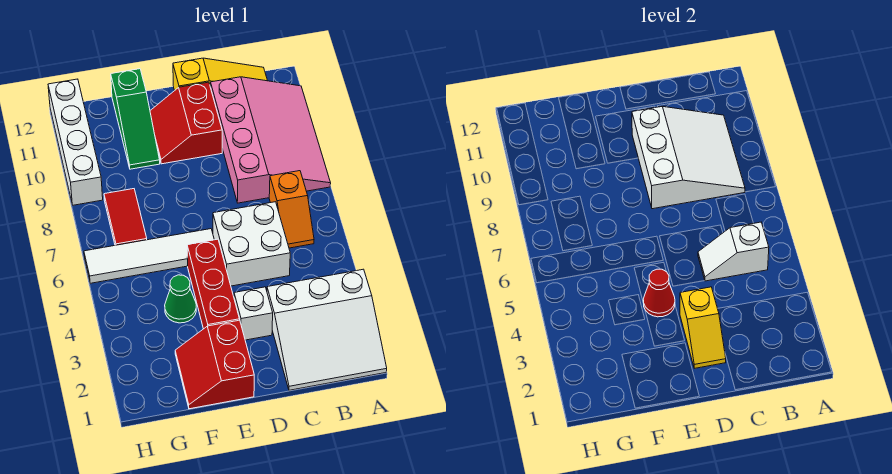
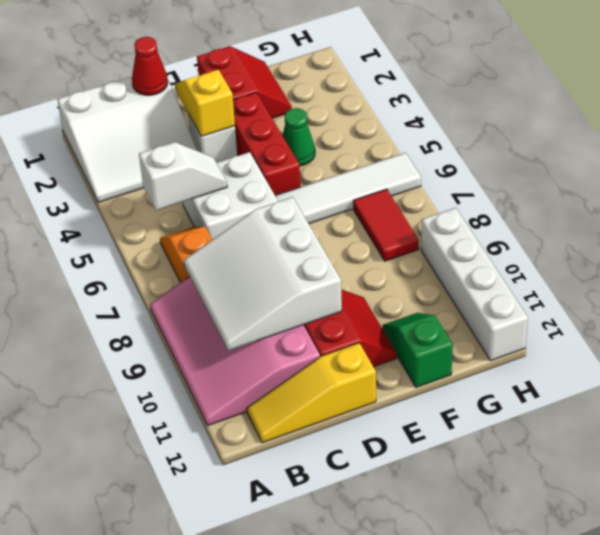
white 3x3 slope [267,269,387,390] -> white 3x3 slope turned to [57,76,197,203]
red 1x1 cone [643,269,675,317] -> red 1x1 cone moved to [132,37,168,95]
green 1x3 slope [111,69,160,169] -> green 1x2 slope [382,313,453,387]

